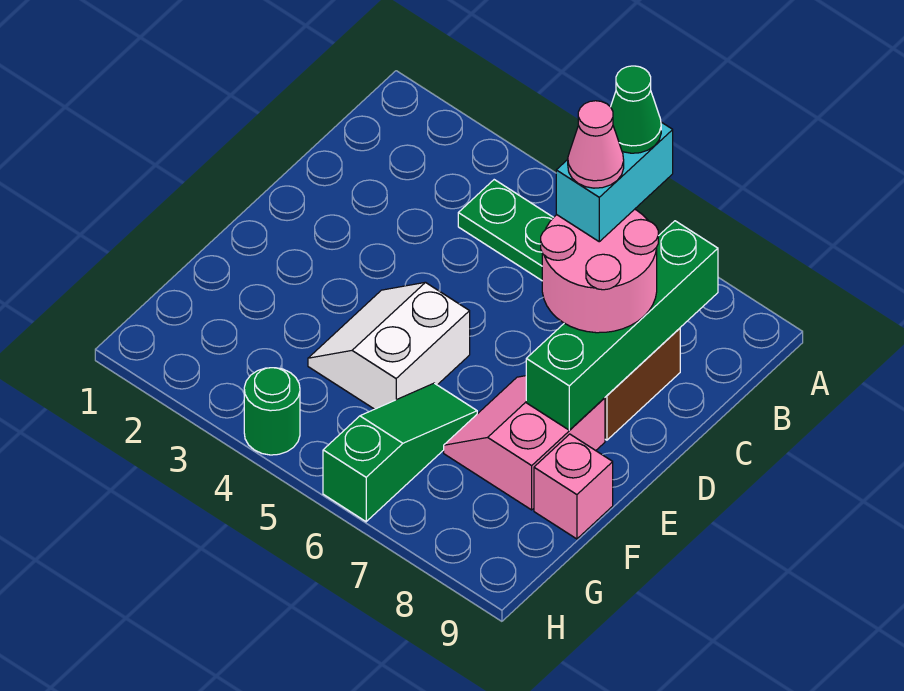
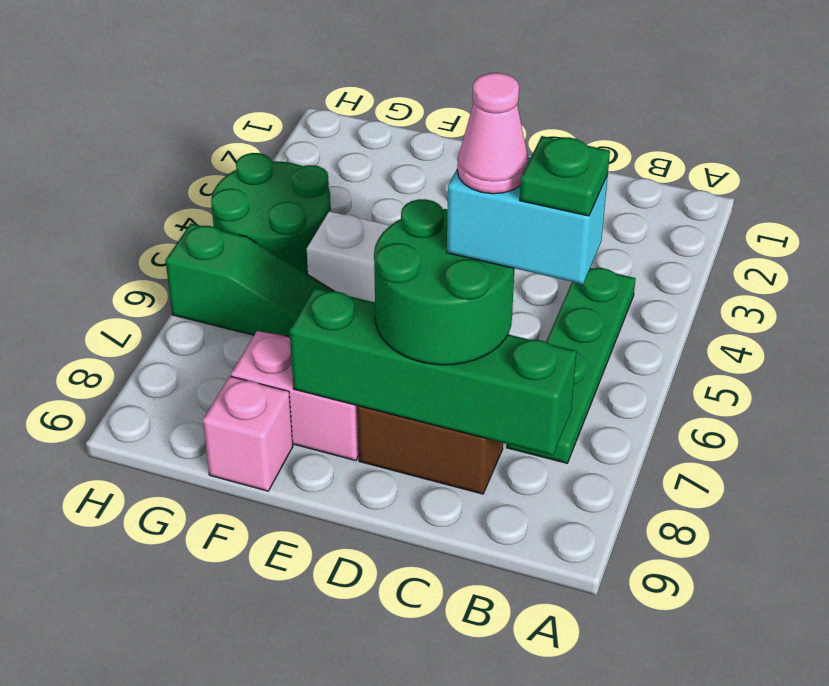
green 1x1 cone [611,66,661,153] -> green 1x1 plate [520,136,610,216]
pink 2x2 round brick [541,209,658,333] -> green 2x2 round brick [374,199,515,365]
green 1x1 round brick [244,368,300,455] -> green 2x2 round brick [211,153,331,274]

